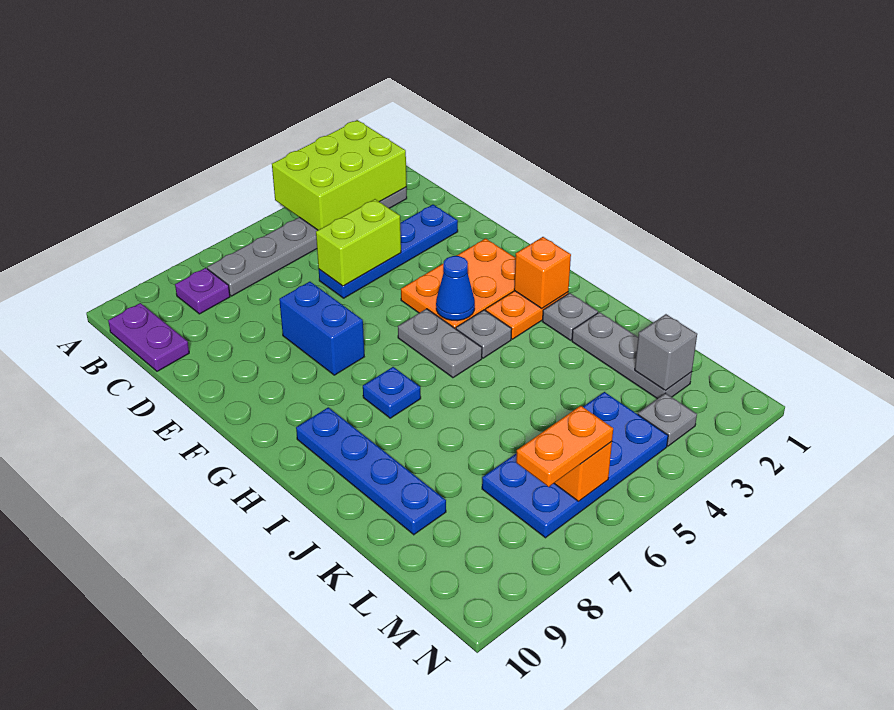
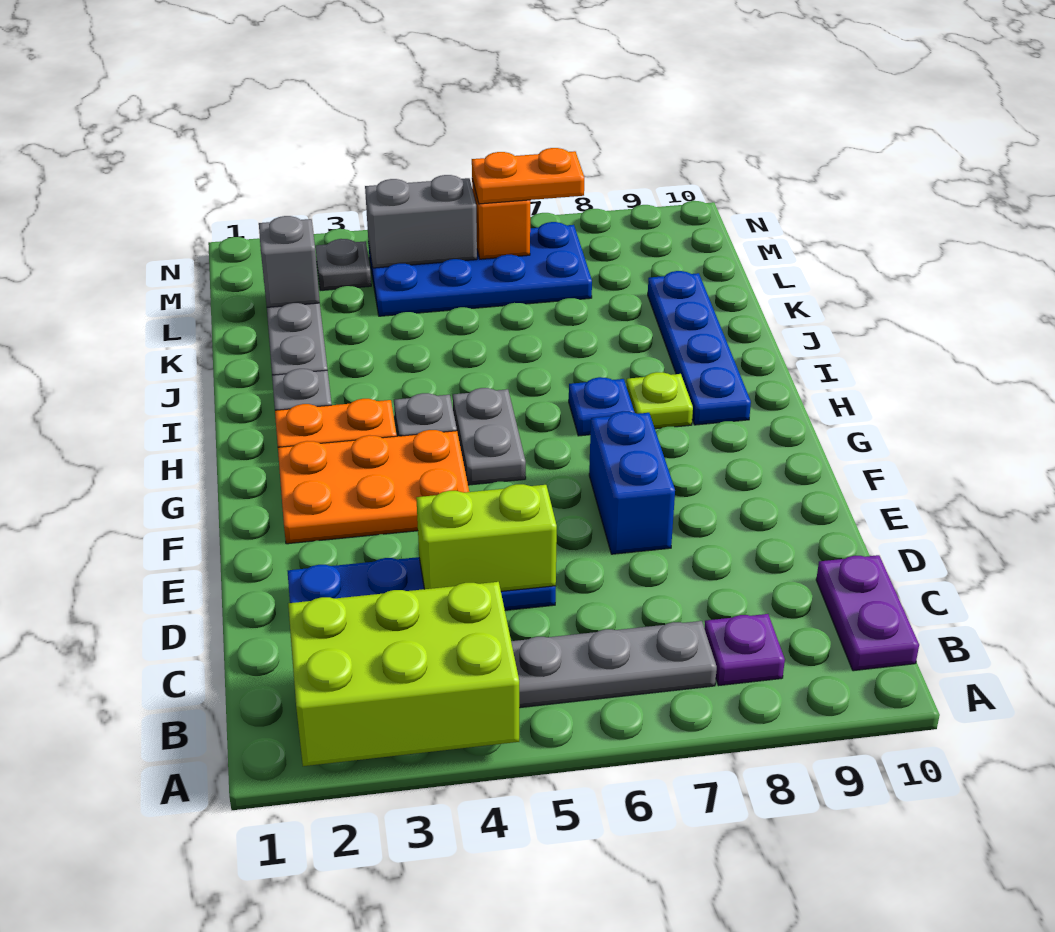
blue 1x1 cone [436,256,475,321] -> none
orange 1x1 brick [514,237,571,308] -> none
none -> lime 1x1 plate [626,372,693,429]
none -> grey 1x2 brick [365,175,477,268]

